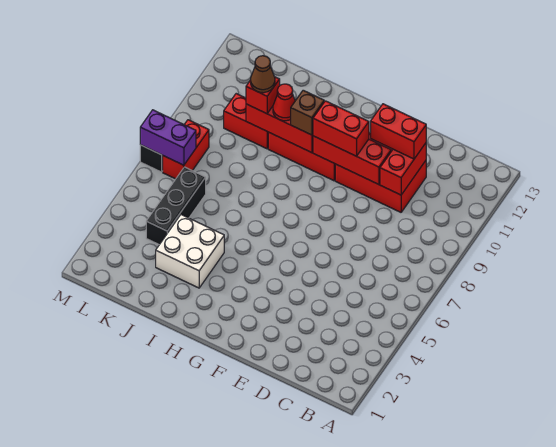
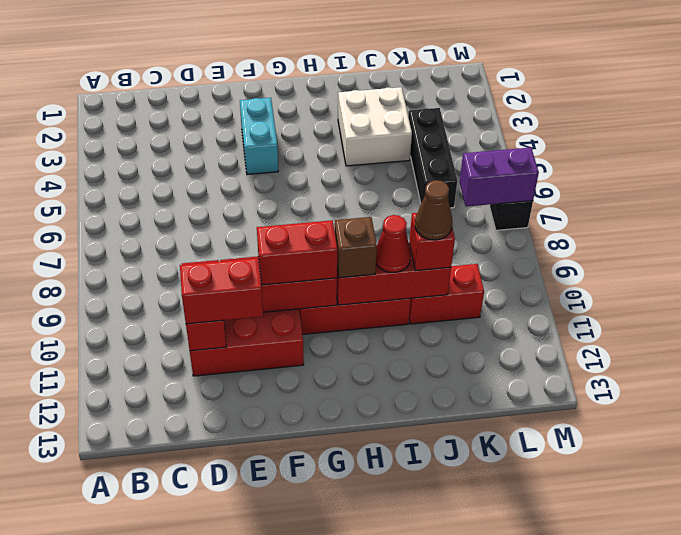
none -> cyan 1x2 brick [240,98,278,174]
red 1x2 brick [163,120,209,179] -> none

